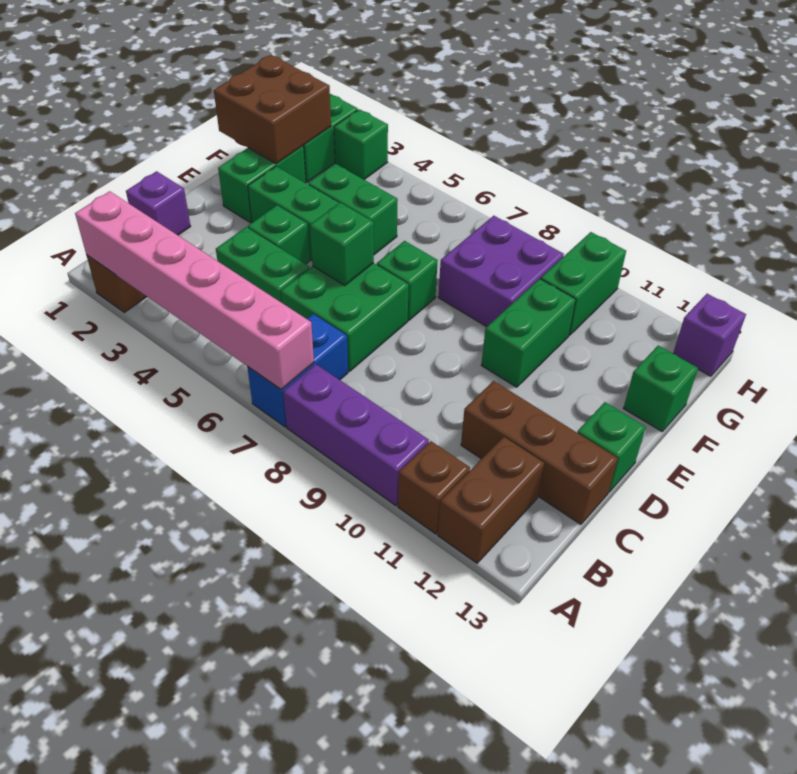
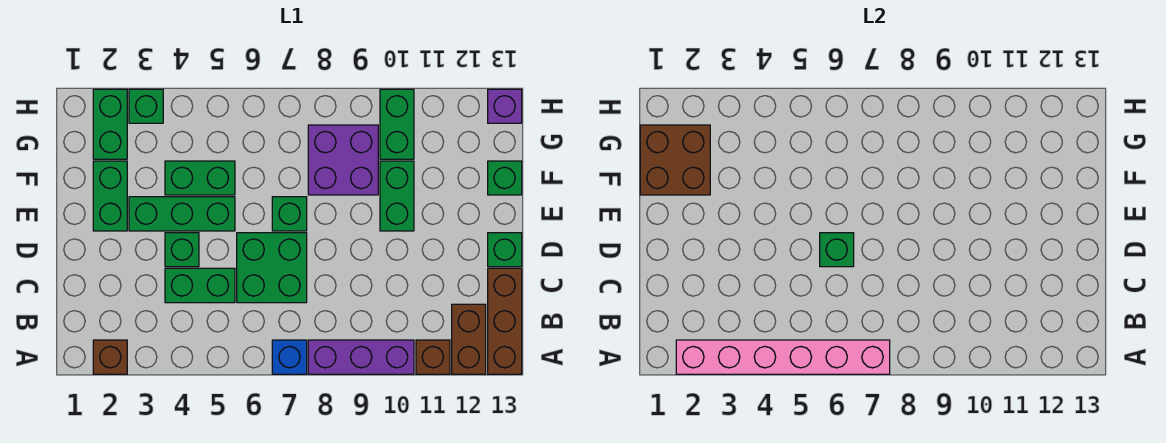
blue 1x2 brick [247,314,348,427] -> blue 1x1 brick [272,340,307,374]
purple 1x1 brick [126,171,191,235] -> none
brown 1x3 brick [461,381,618,524] -> brown 1x3 brick turned to [488,268,522,374]

